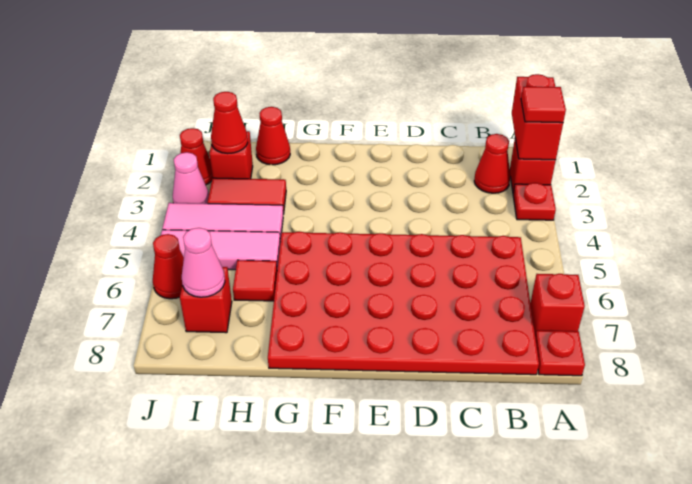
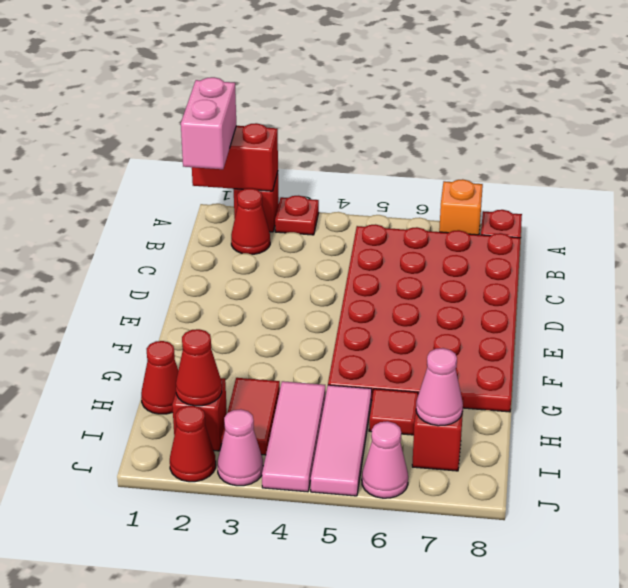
none -> pink 1x2 brick [181,77,236,169]
red 1x1 tile [521,87,566,123] -> none
red 1x1 brick [530,274,585,334] -> orange 1x1 brick [439,179,483,235]
red 1x1 cone [153,234,184,299] -> pink 1x1 cone [362,421,408,498]

